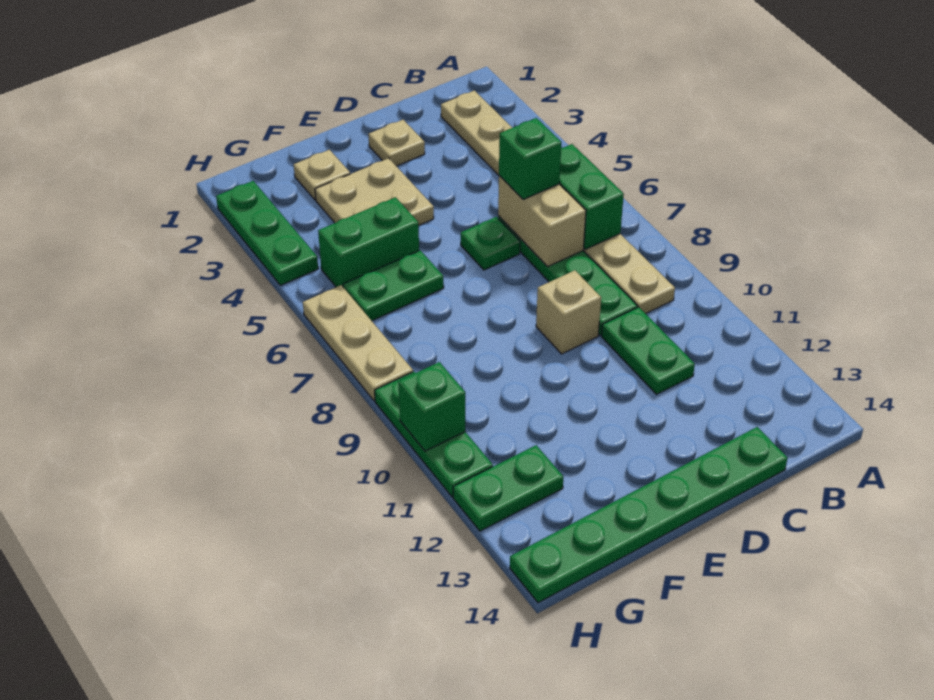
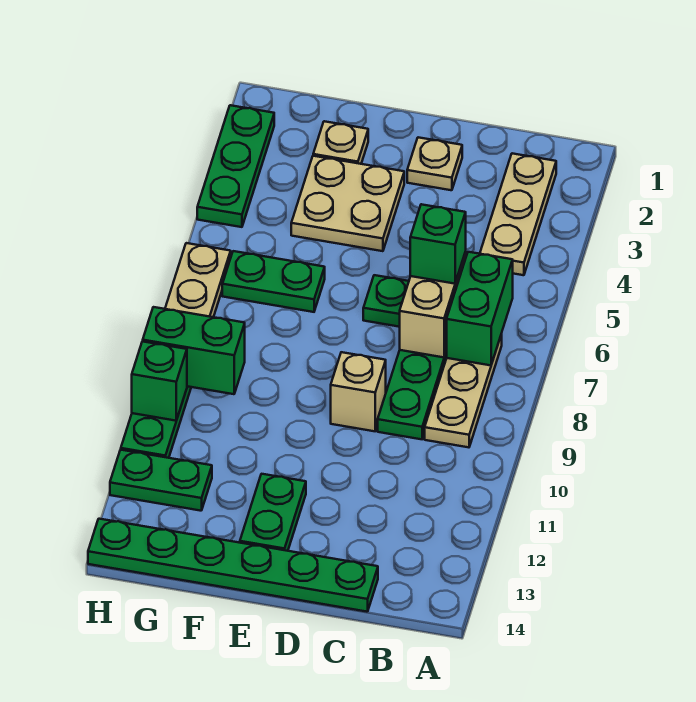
green 1x2 plate [602,307,695,394] -> green 1x2 plate moved to [240,474,306,551]
green 1x2 brick [318,197,419,287] -> green 1x2 brick moved to [143,307,245,394]

